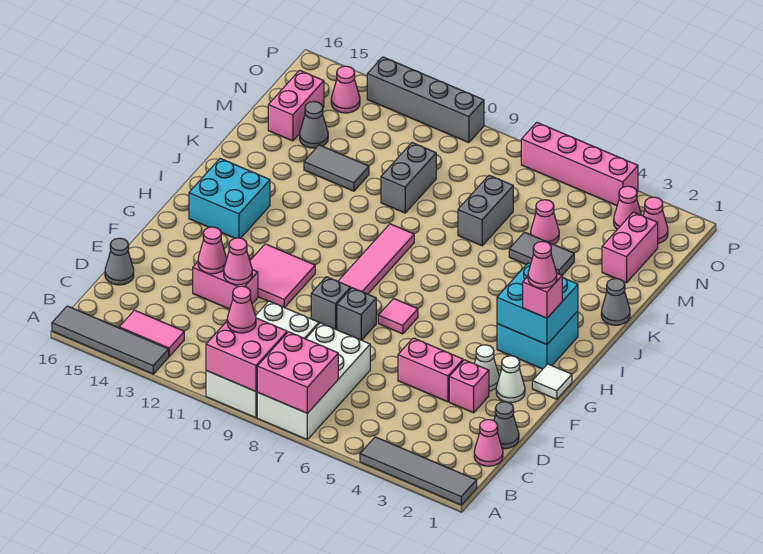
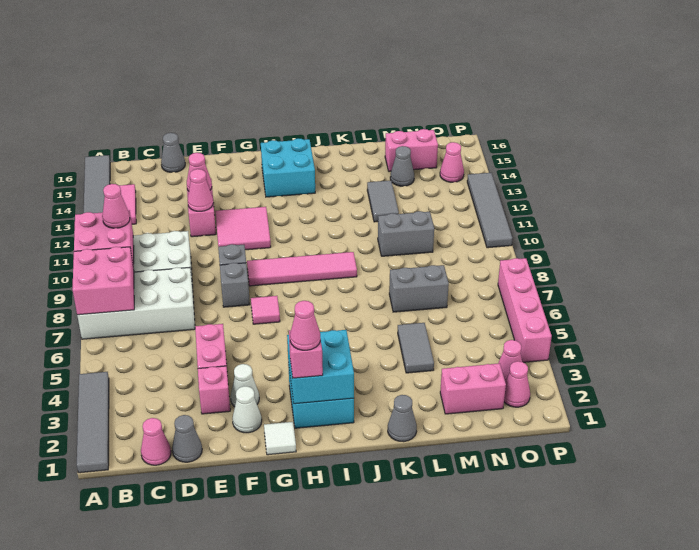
pink 1x1 cone [531,200,559,244] -> none
grey 1x4 brick [367,57,484,143] -> grey 1x4 tile [467,173,512,248]

